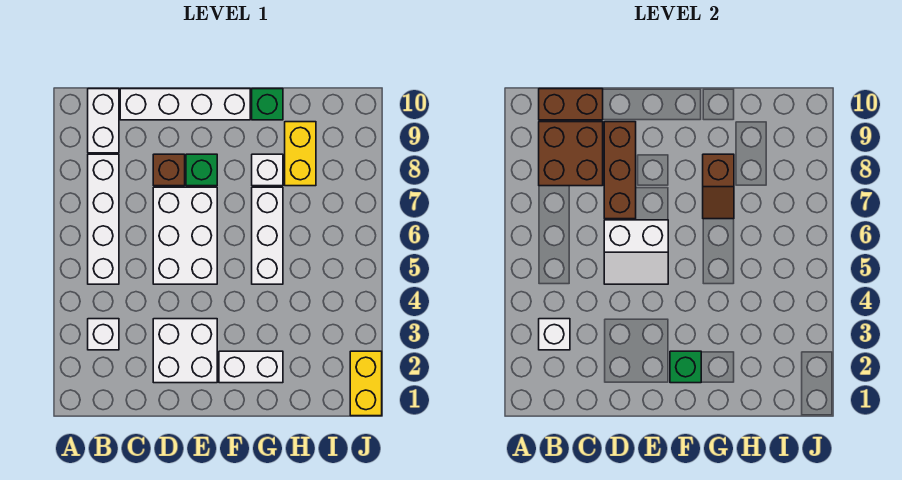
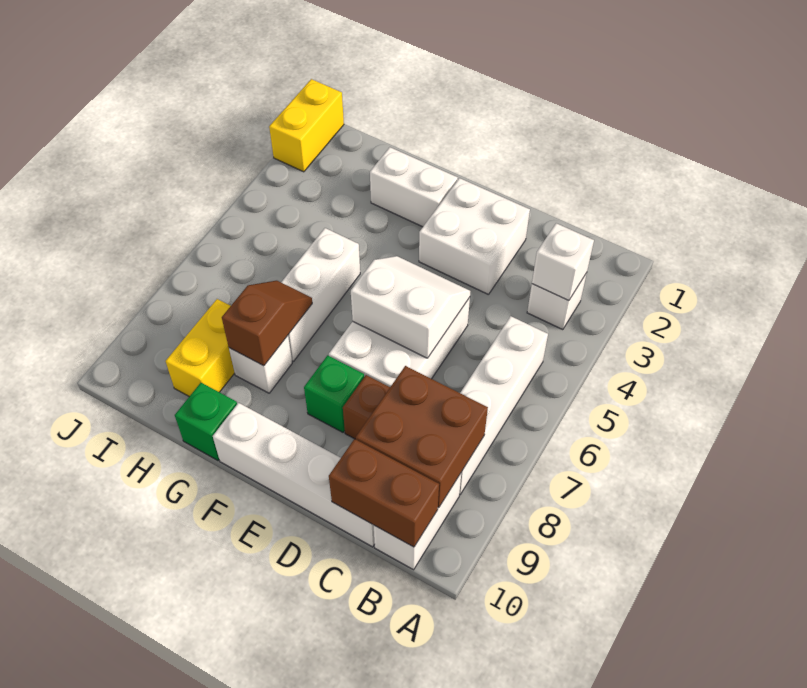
brown 1x3 brick [604,122,636,219] -> none
green 1x1 brick [670,351,701,383] -> none

